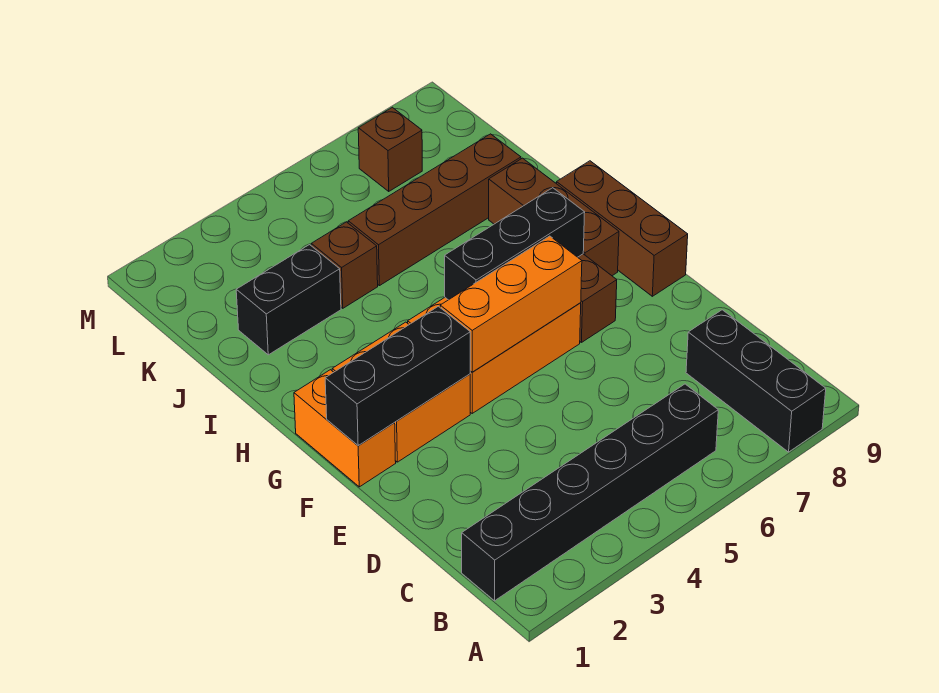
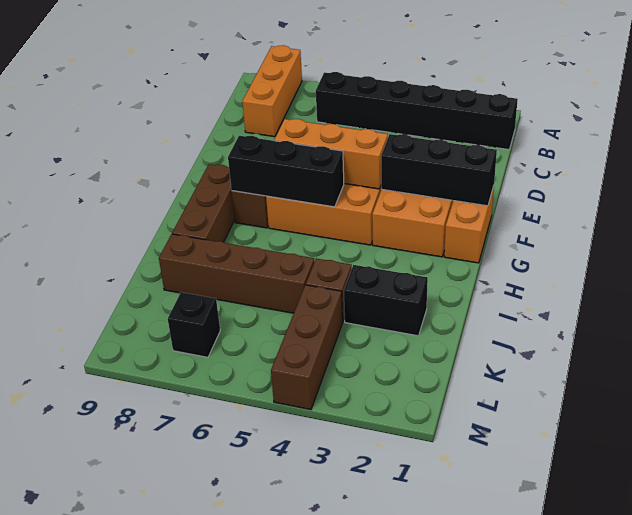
black 1x3 brick [686,310,826,452] -> orange 1x3 brick [242,45,302,137]
brown 1x3 brick [557,161,688,296] -> brown 1x3 brick moved to [271,285,342,410]
brown 1x1 brick [358,107,422,191] -> black 1x1 brick [168,292,220,357]

